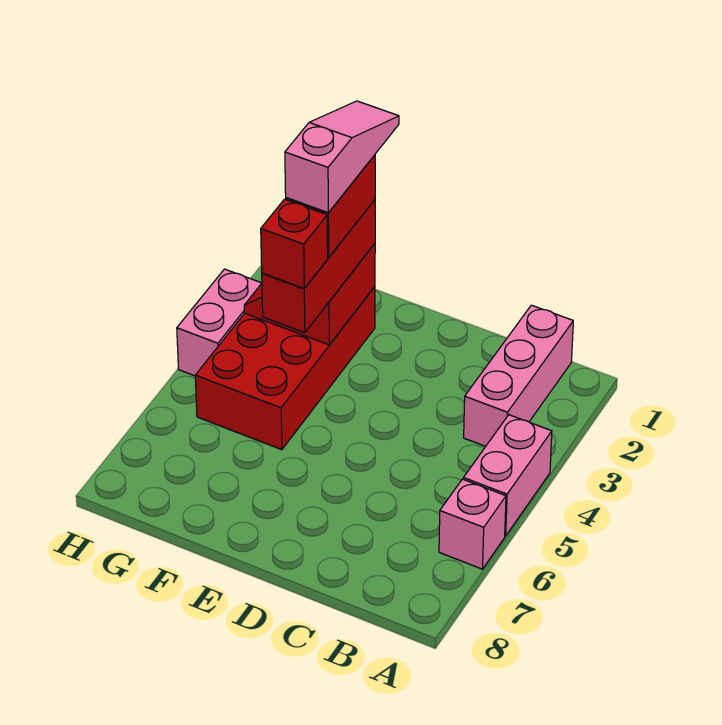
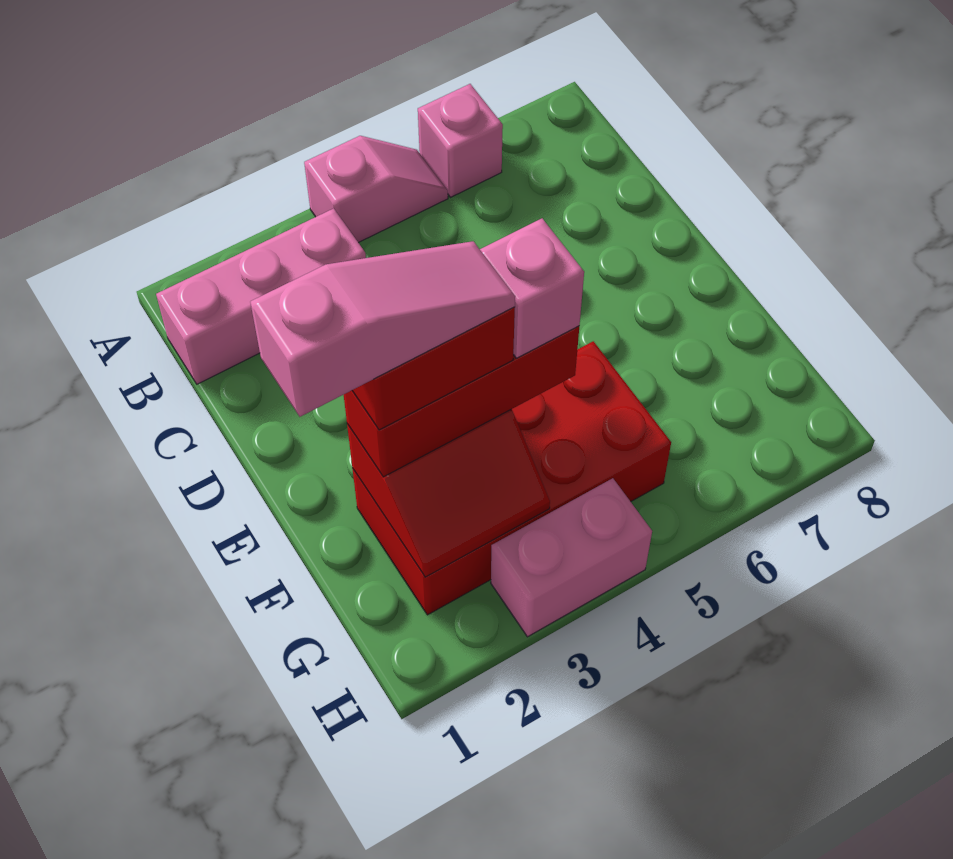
pink 1x2 brick [463,415,552,536] -> pink 1x2 slope [304,136,448,243]
pink 1x3 slope [285,101,399,213] -> pink 1x3 slope turned to [250,241,515,417]
red 1x1 brick [261,199,328,288] -> pink 1x1 brick [480,218,584,358]

